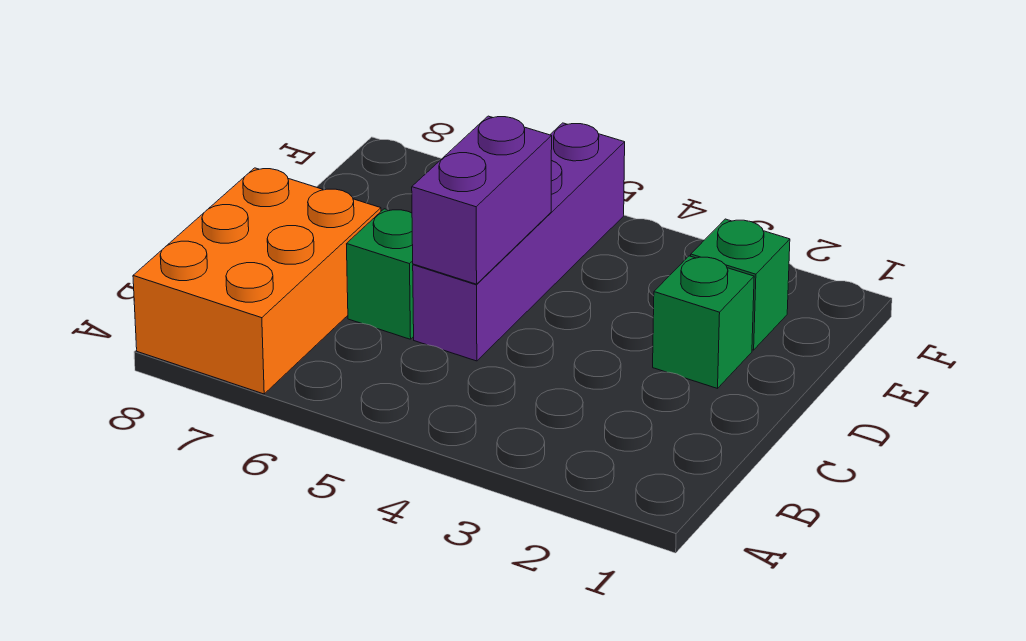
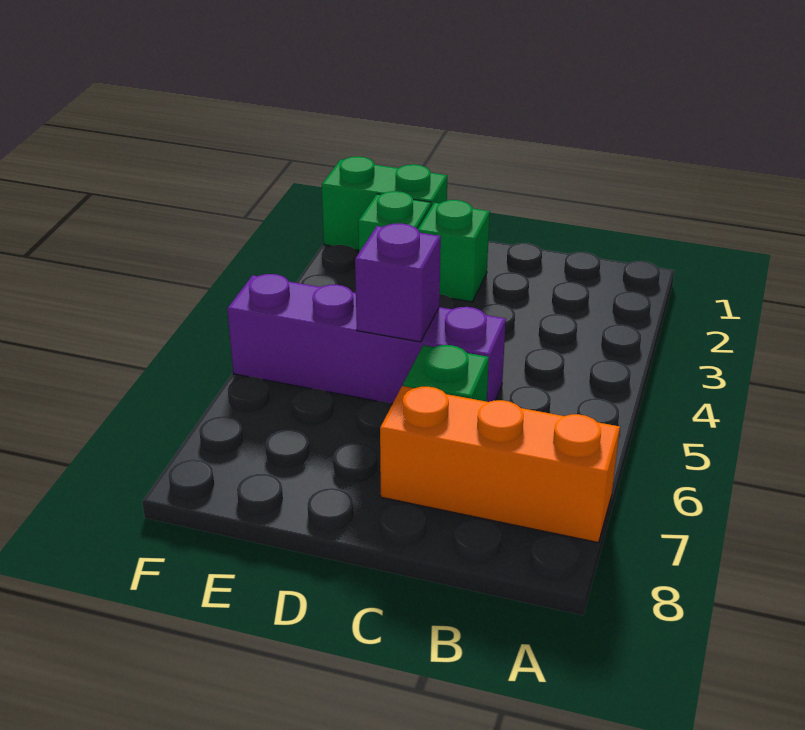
orange 2x3 brick [133,168,381,394] -> orange 1x3 brick [380,386,620,542]
purple 1x2 brick [412,116,552,284] -> purple 1x1 brick [355,223,441,342]
none -> green 1x2 brick [322,156,447,250]

